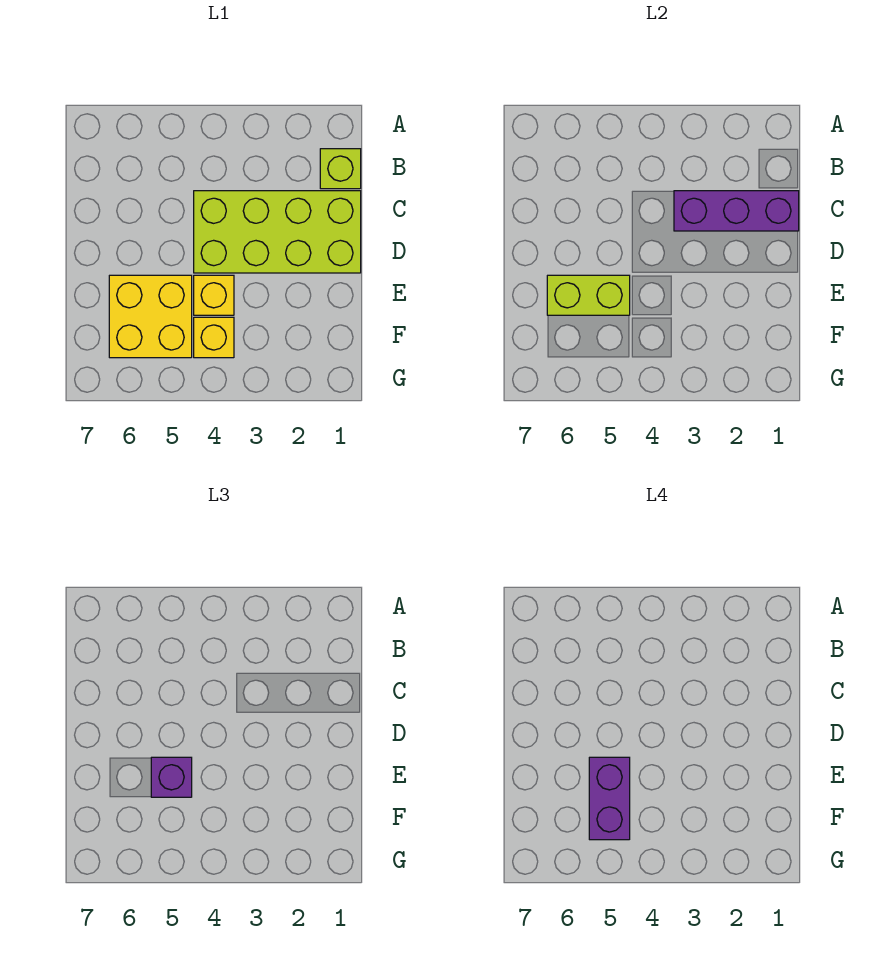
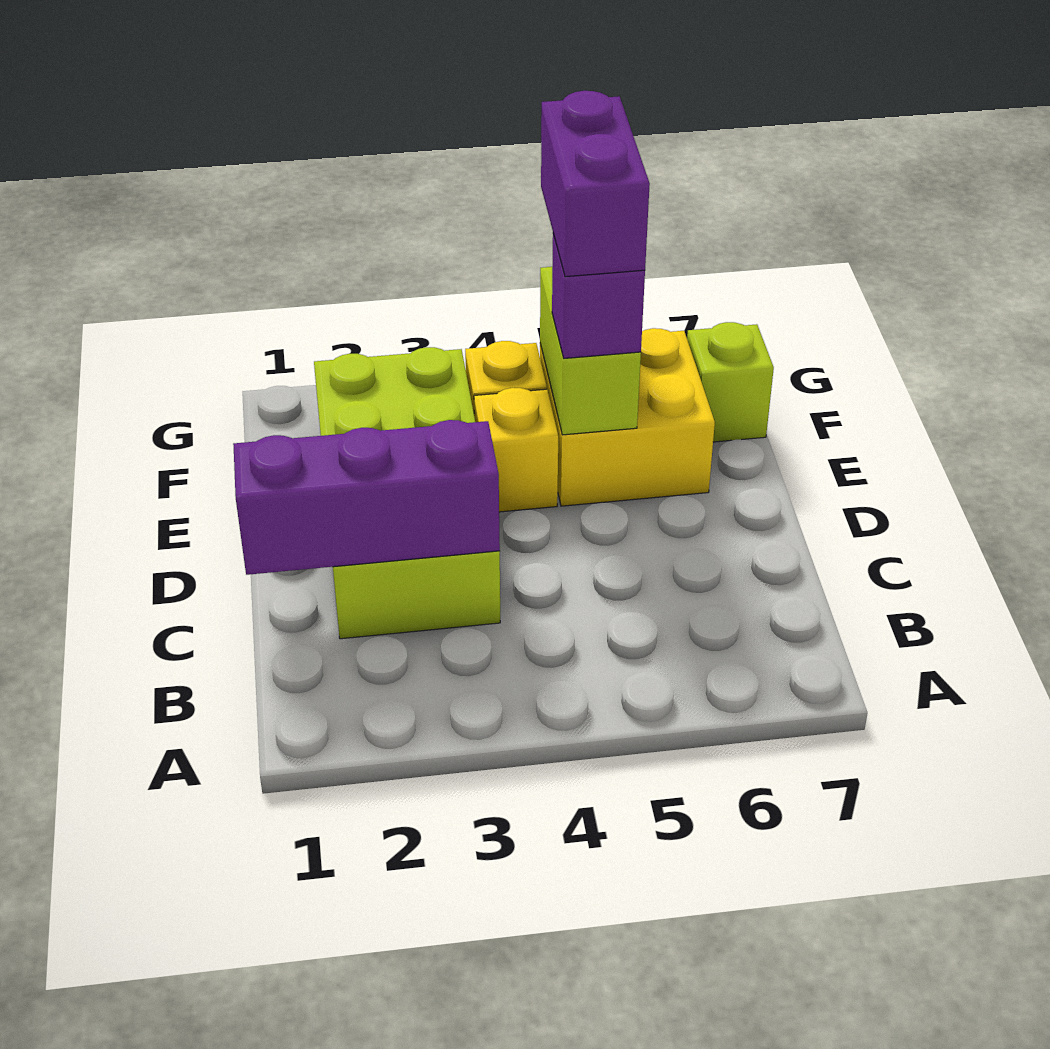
lime 1x1 brick [320,149,361,189] -> lime 1x1 brick moved to [687,322,774,442]
lime 2x4 brick [194,191,361,273] -> lime 2x4 brick turned to [314,347,500,639]
lime 1x2 brick [547,275,630,315] -> lime 1x2 brick turned to [540,267,641,435]

